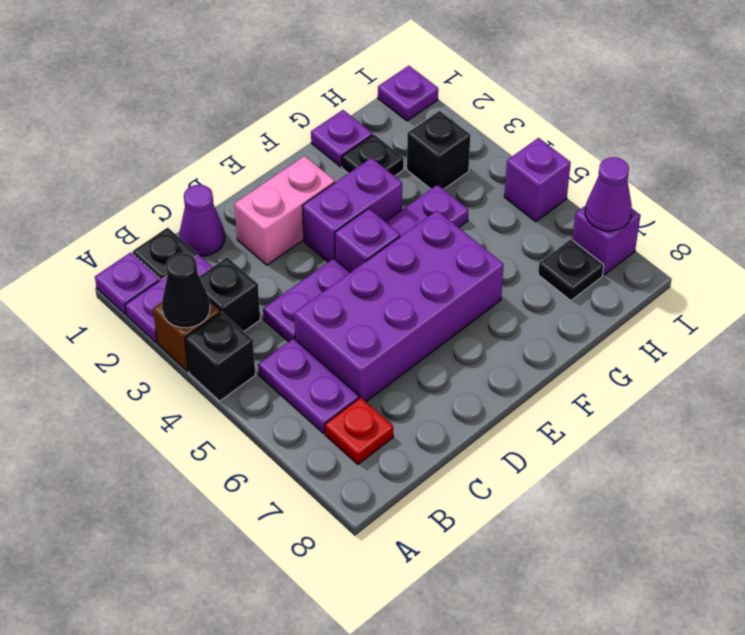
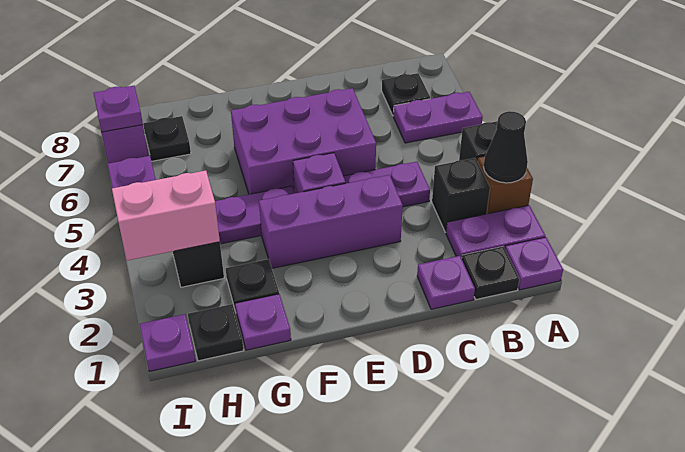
purple 1x2 plate [258,338,359,433] -> purple 1x2 plate turned to [393,92,483,143]
red 1x1 plate [325,397,393,464] -> black 1x1 plate [382,73,430,115]
purple 1x1 cone [179,185,225,256] -> purple 1x1 plate [417,256,475,309]
purple 2x4 brick [294,211,504,402] -> purple 2x3 brick [231,88,376,194]
pink 1x2 brick [235,156,335,265] -> pink 1x2 brick moved to [112,171,220,260]
purple 1x2 brick [302,158,402,262] -> purple 1x3 brick [259,175,403,268]
none -> black 1x1 plate [188,304,244,361]
purple 1x1 cone [585,157,632,231] -> purple 1x1 plate [94,86,143,132]

